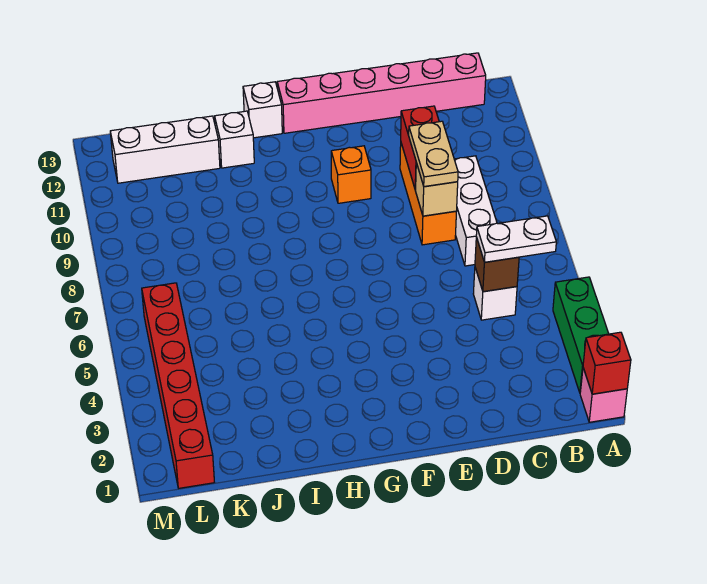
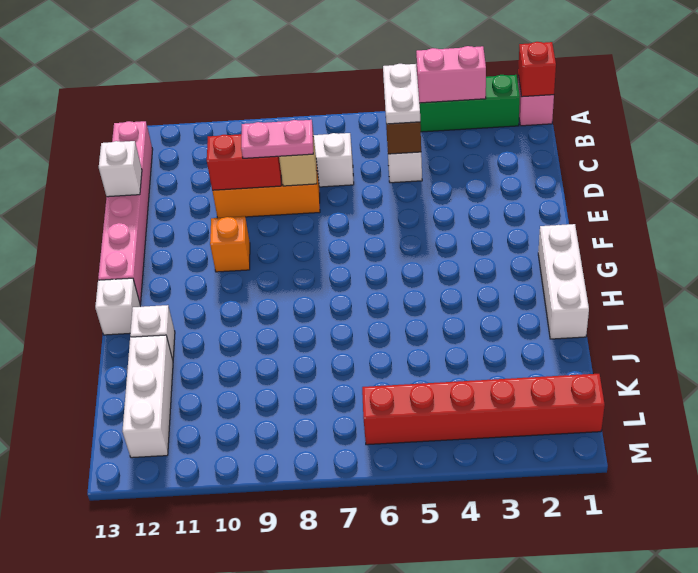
none -> pink 1x2 brick [416,46,486,103]
tan 1x2 plate [409,121,458,187] -> pink 1x2 plate [241,120,313,158]
none -> white 1x1 brick [99,141,142,197]
none -> white 1x3 brick [538,224,589,339]

